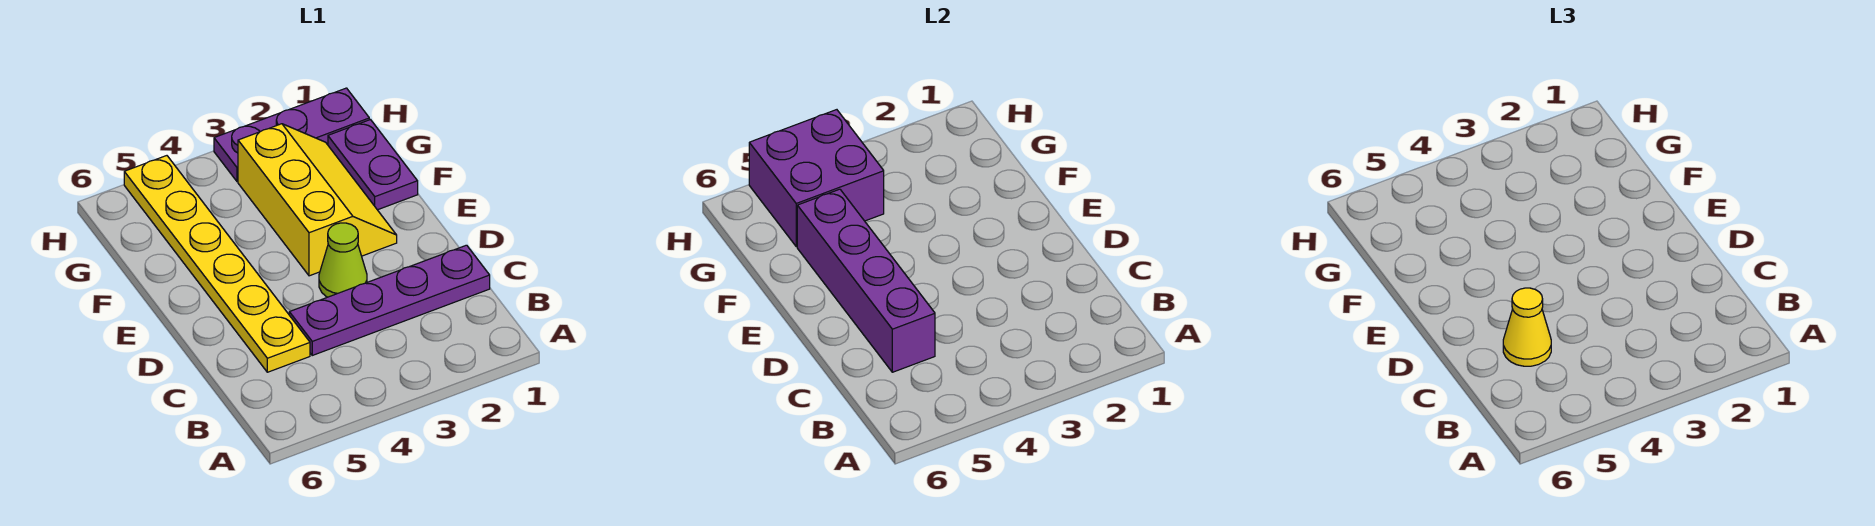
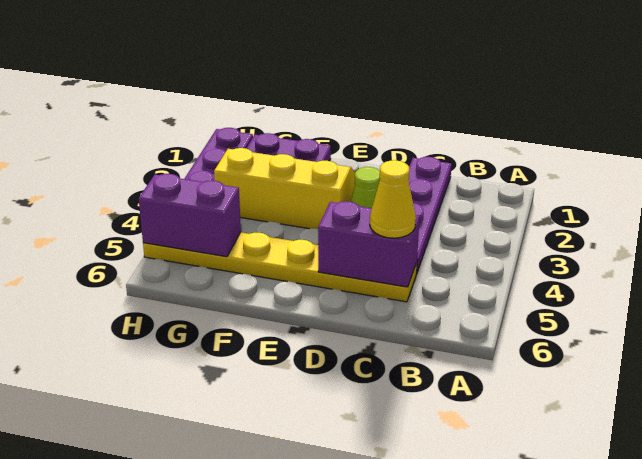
purple 1x4 brick [797,189,935,372] -> purple 1x2 brick [318,201,420,287]
purple 2x2 brick [749,110,884,247] -> purple 1x2 brick [139,174,241,257]

